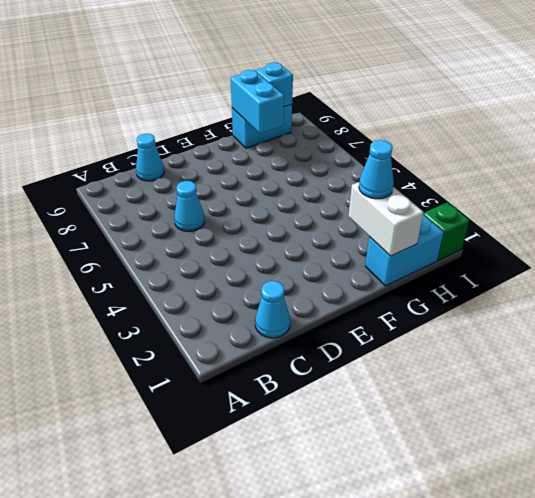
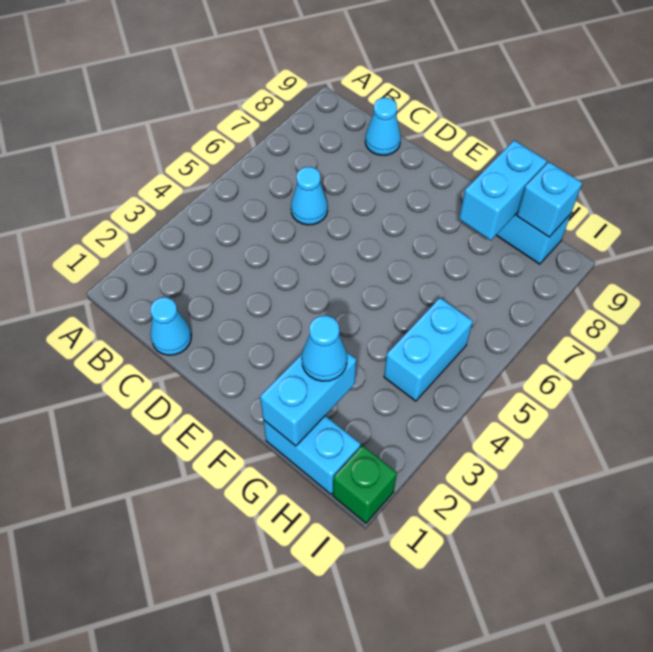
white 1x2 brick [348,182,424,256] -> cyan 1x2 brick [260,352,356,446]
none -> cyan 1x2 brick [384,298,473,401]

